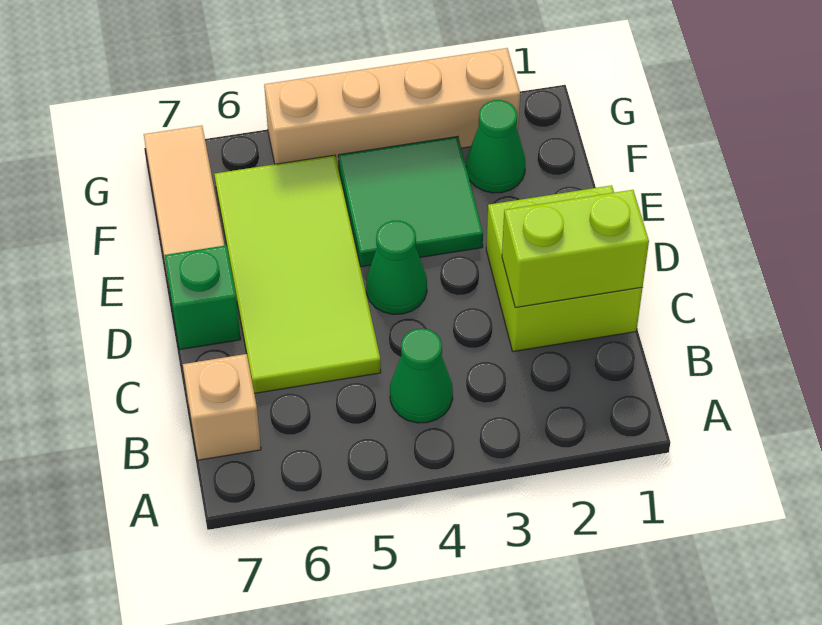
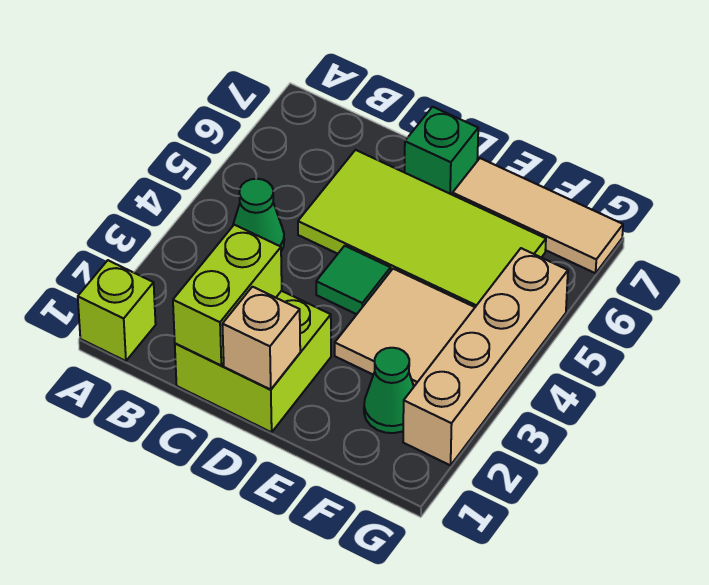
none -> lime 1x1 brick [78,260,156,361]
tan 1x1 brick [183,354,261,460] -> tan 1x1 brick moved to [222,287,300,389]
green 1x1 cone [366,221,427,314] -> green 1x1 tile [316,246,391,314]
green 2x2 tile [338,136,483,267] -> tan 2x2 tile [335,269,475,386]

